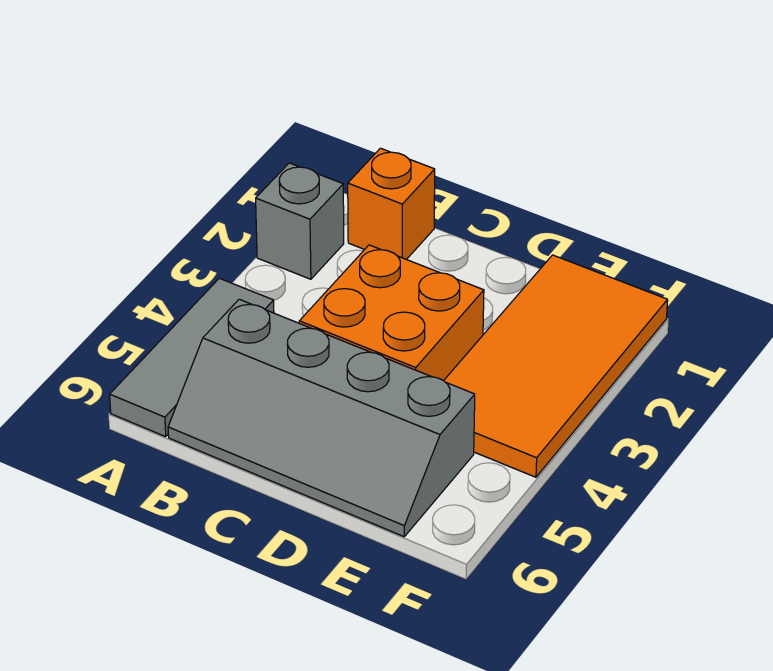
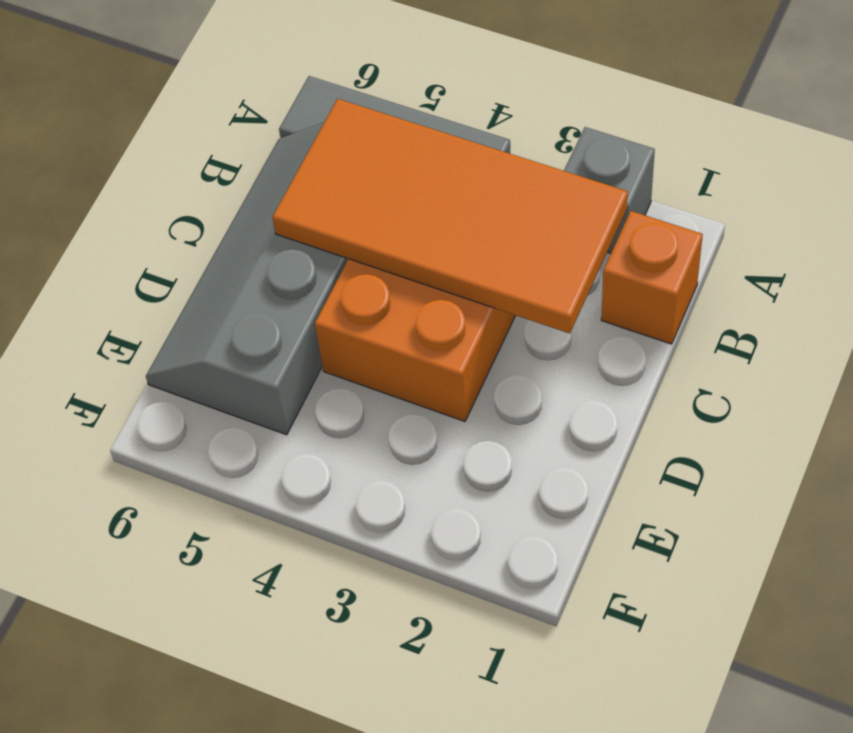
orange 2x4 tile [444,255,668,477] -> orange 2x4 tile moved to [272,99,628,334]

